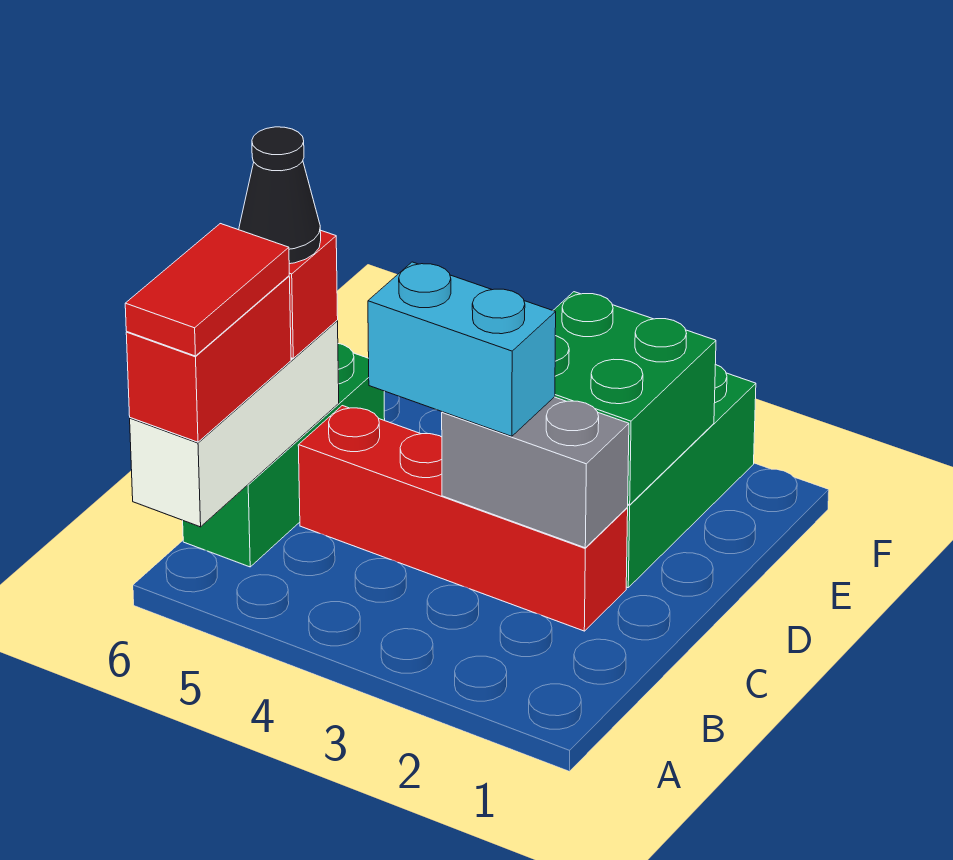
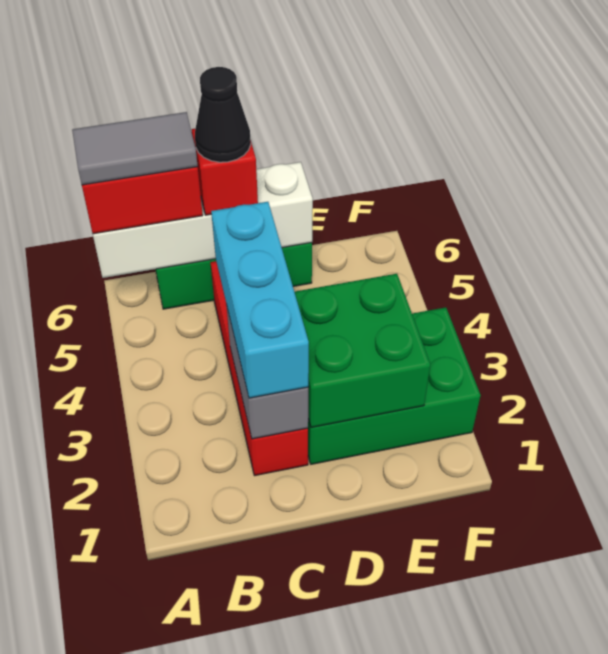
white 1x3 brick [130,321,339,527] -> white 1x4 brick [93,162,313,278]
red 1x2 tile [125,224,289,356] -> grey 1x2 tile [72,112,198,185]
cyan 1x2 brick [368,262,556,436] -> cyan 1x3 brick [211,202,309,398]

